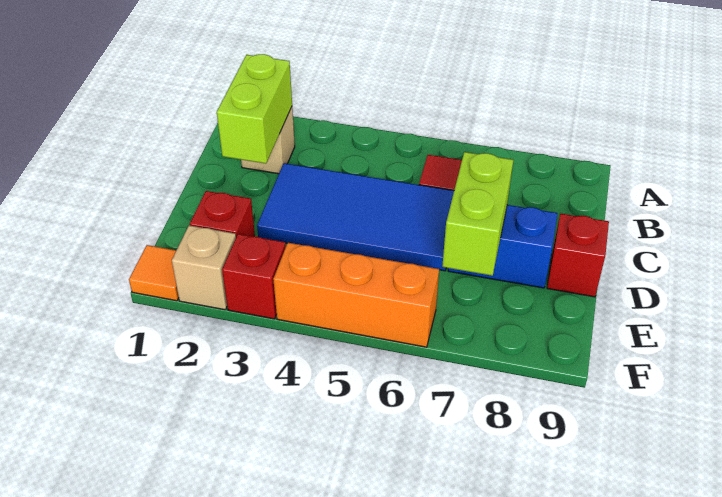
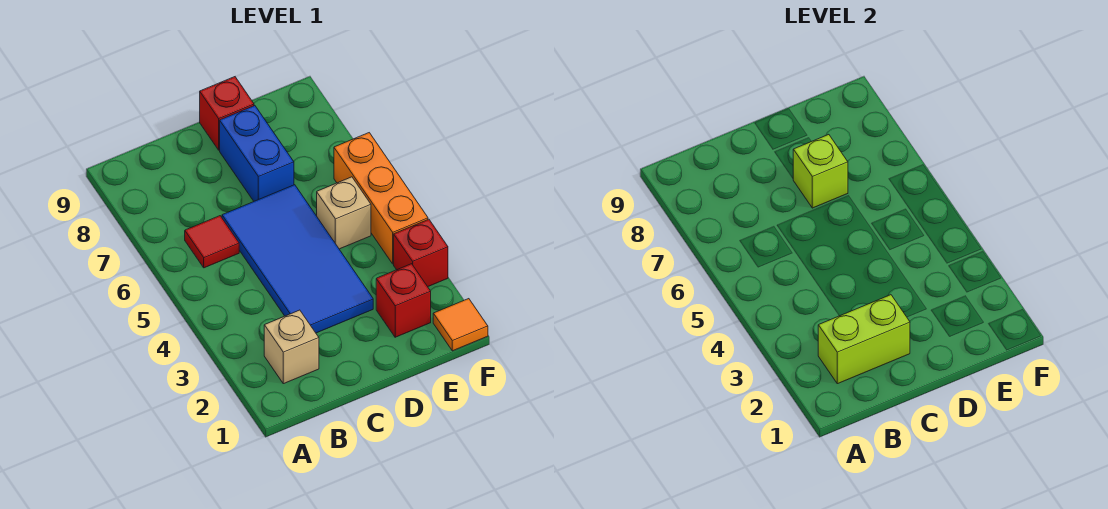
lime 1x2 brick [442,152,513,276] -> lime 1x1 brick [793,135,848,208]
tan 1x1 brick [172,225,236,310] -> tan 1x1 brick moved to [317,177,371,249]

